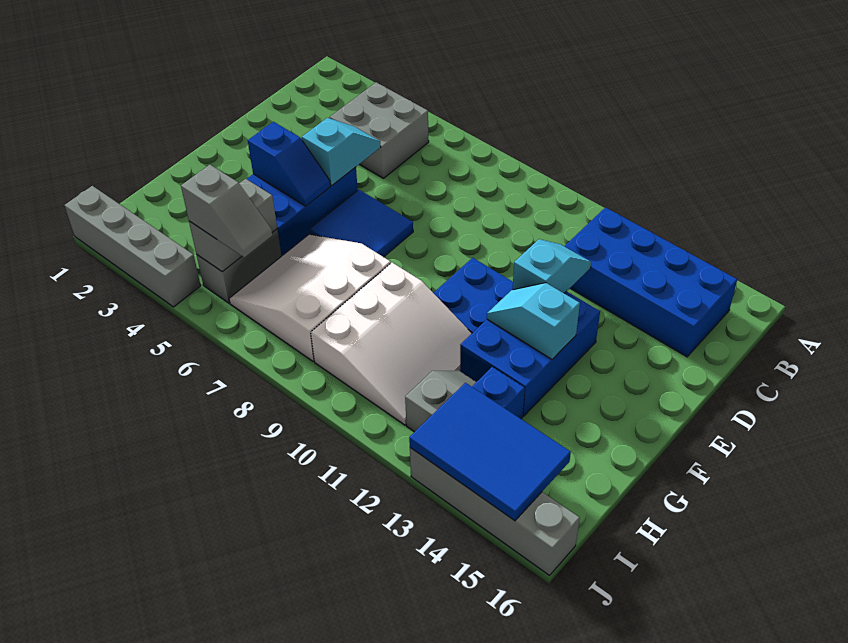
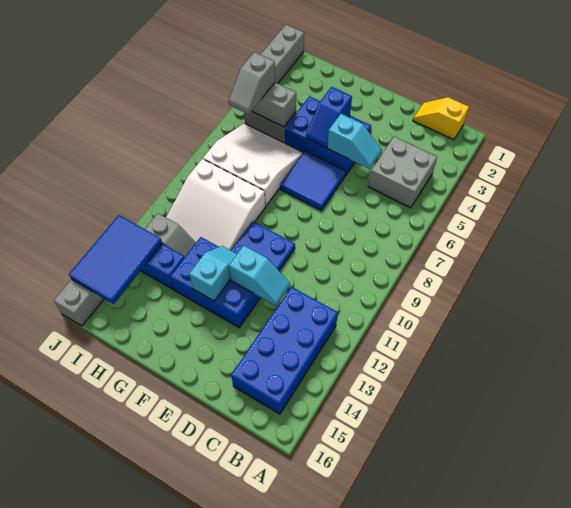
none -> yellow 1x2 slope [413,97,469,140]

